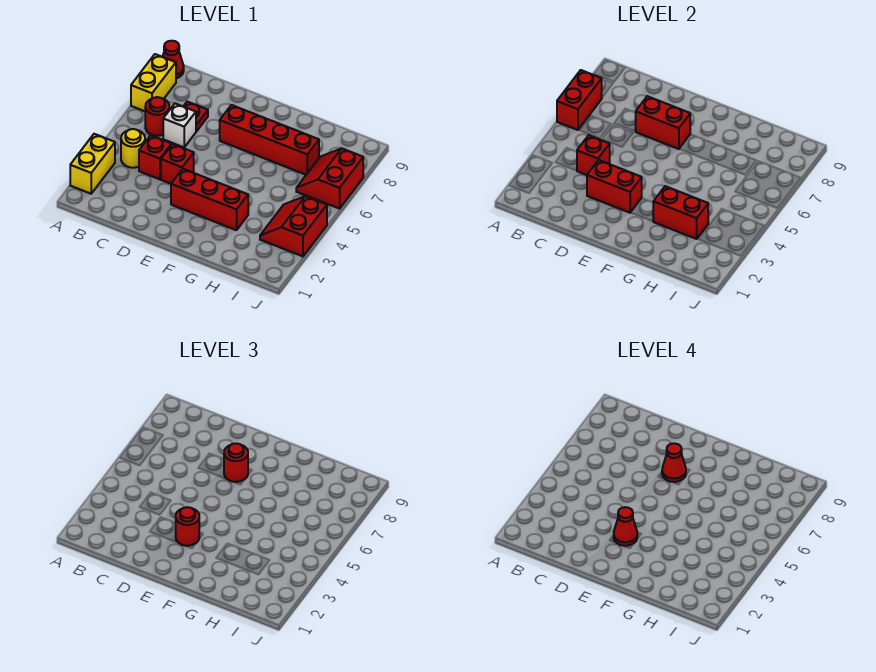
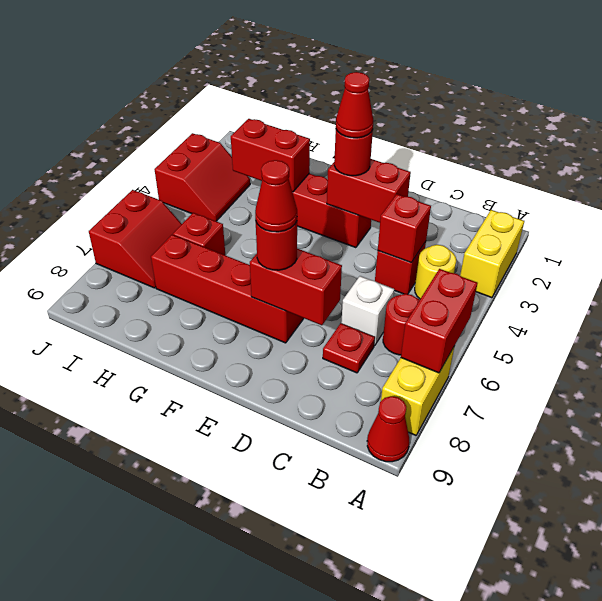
red 1x1 brick [161,144,194,184] -> red 1x1 brick moved to [173,213,225,255]

